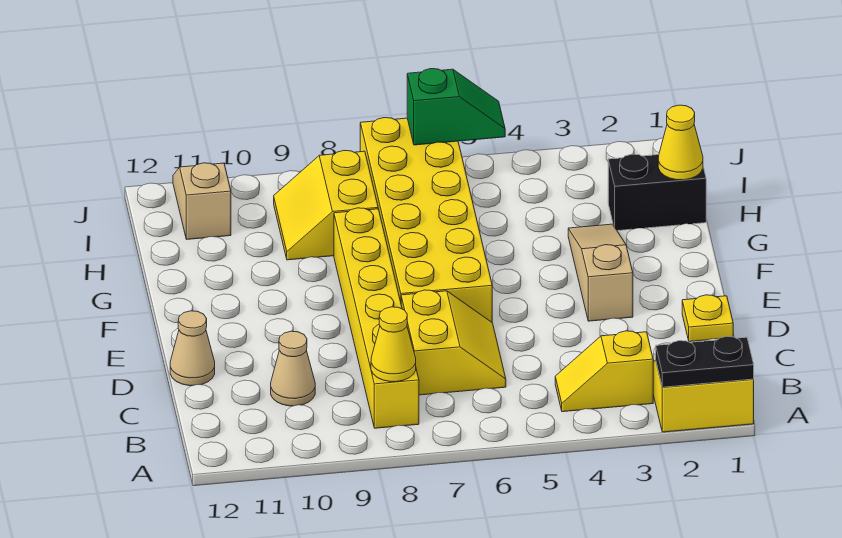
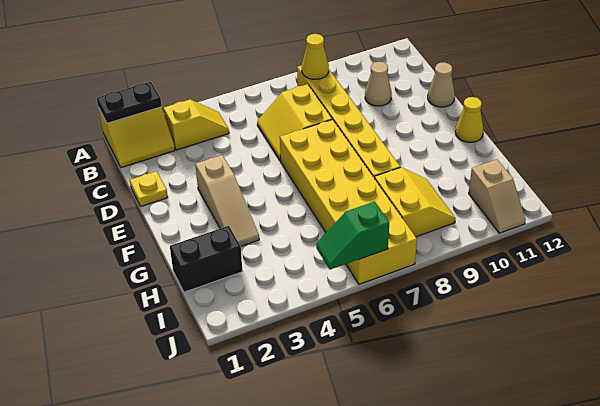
yellow 1x1 cone [658,105,703,180] -> yellow 1x1 cone moved to [455,97,483,142]

